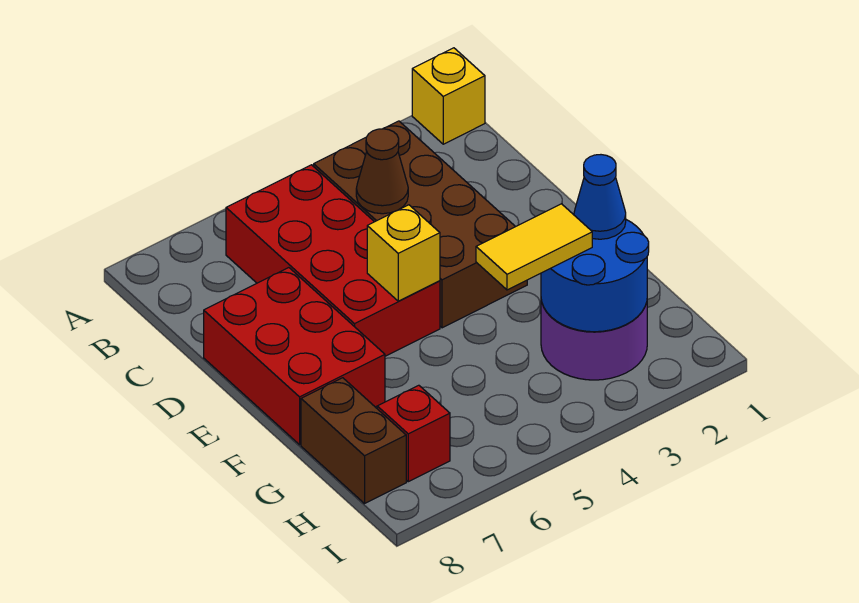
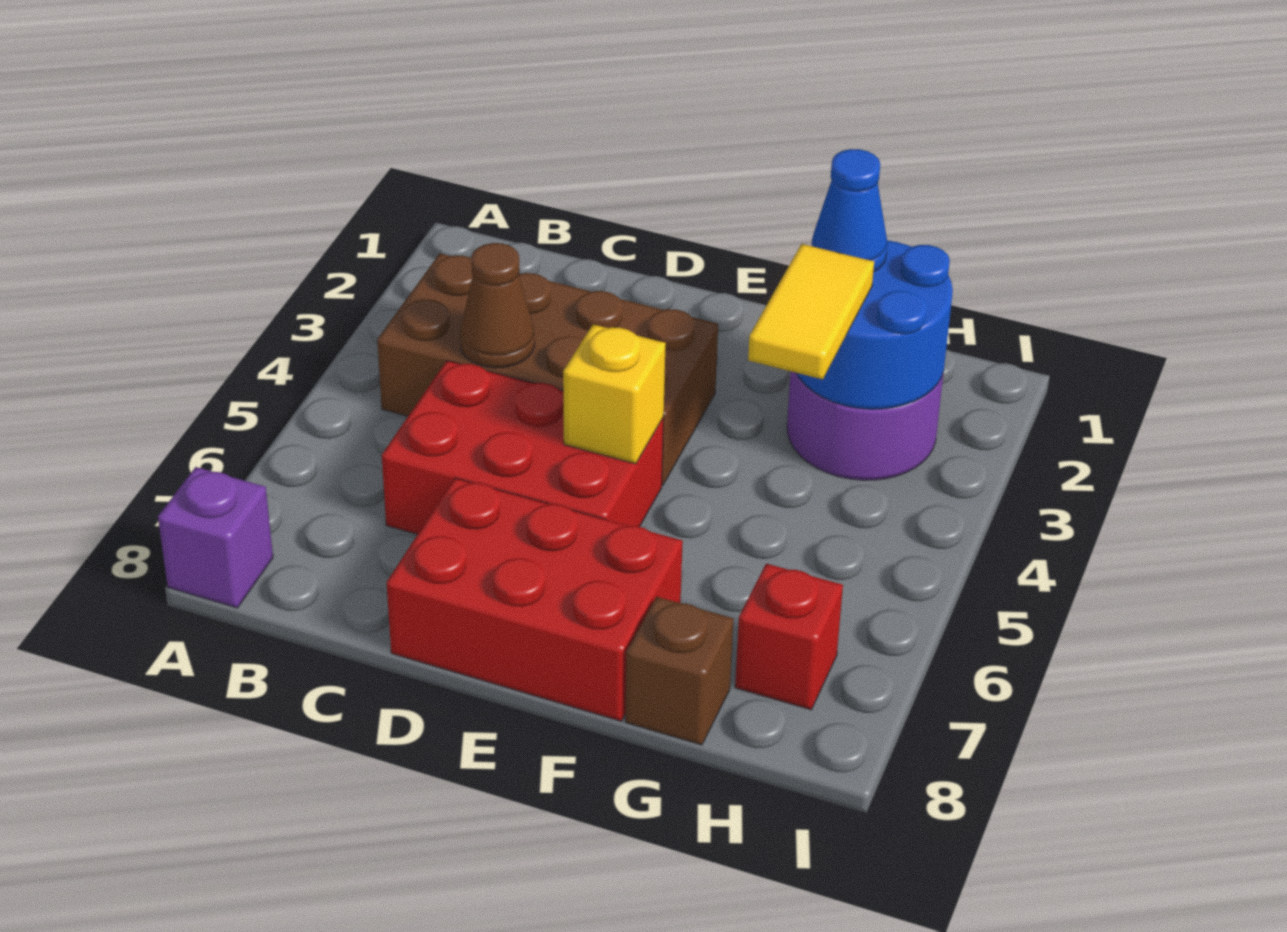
yellow 1x1 brick [412,48,485,144] -> none
none -> purple 1x1 brick [158,467,273,608]
red 2x4 brick [226,165,440,356] -> red 2x3 brick [382,360,664,534]
brown 1x2 brick [301,378,406,503] -> brown 1x1 brick [625,597,733,745]

